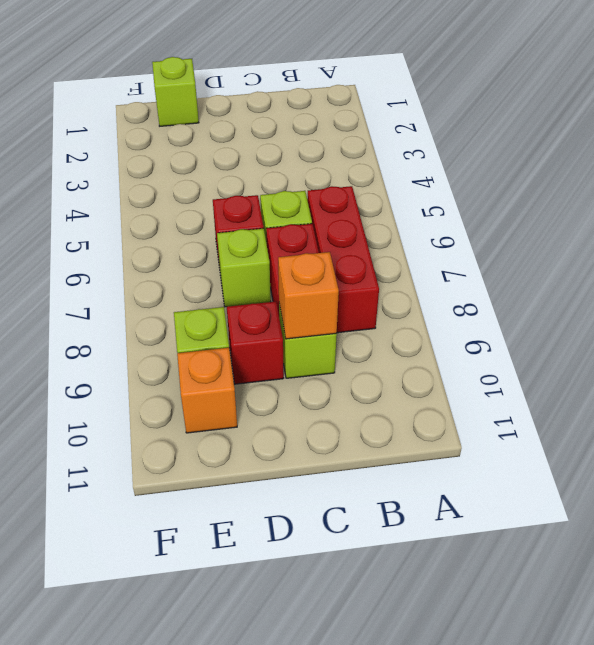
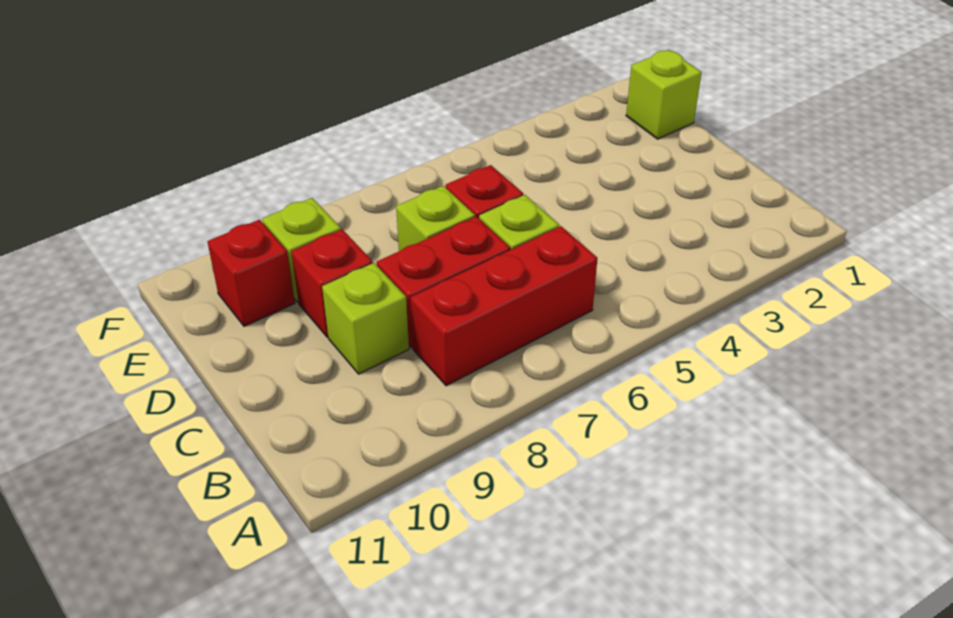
orange 1x1 brick [278,252,339,339] -> none
orange 1x1 brick [177,348,237,433] -> red 1x1 brick [207,220,295,326]

